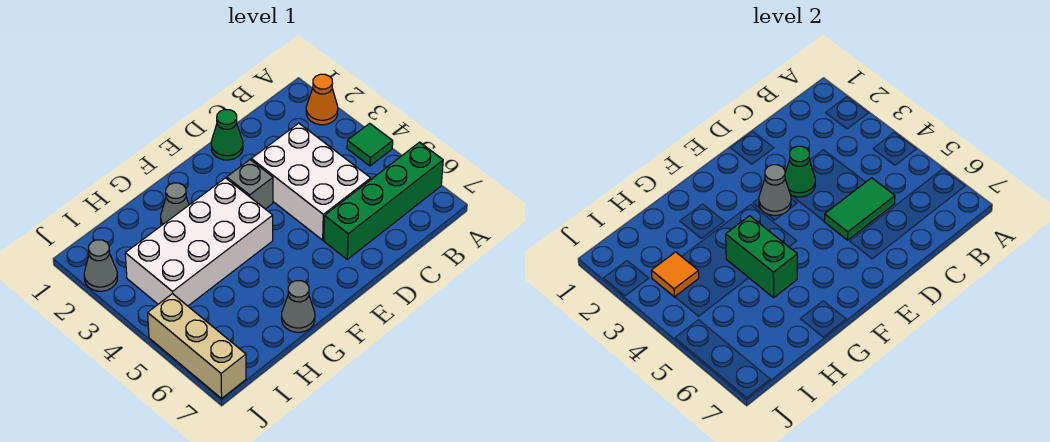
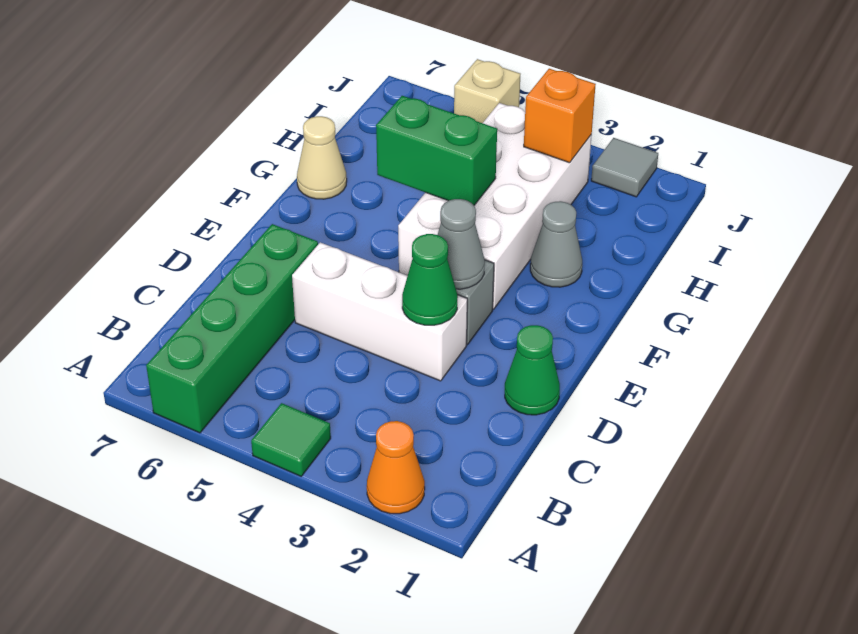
white 2x3 brick [251,123,371,240] -> white 1x3 brick [292,242,467,381]
green 1x2 tile [824,178,895,240] -> none
grey 1x1 cone [282,281,315,332] -> tan 1x1 cone [297,116,347,199]
orange 1x1 tile [651,252,699,297] -> orange 1x1 brick [524,69,596,163]
grey 1x1 cone [84,240,118,291] -> grey 1x1 tile [591,138,658,197]
tan 1x3 brick [148,294,246,398] -> tan 1x1 brick [454,59,520,123]

